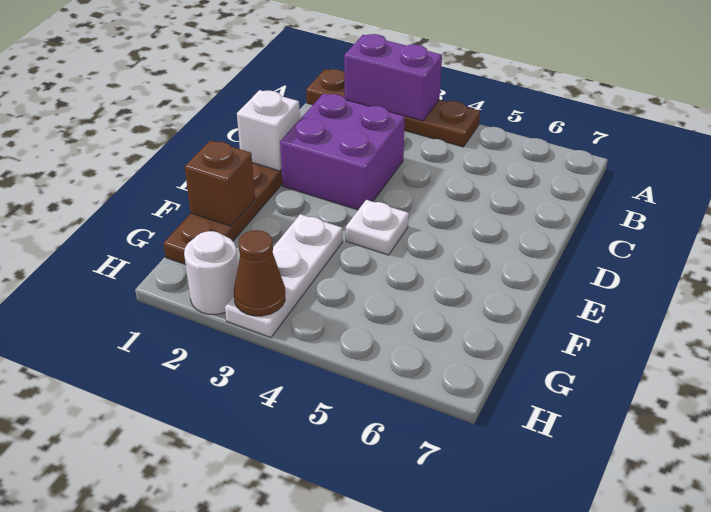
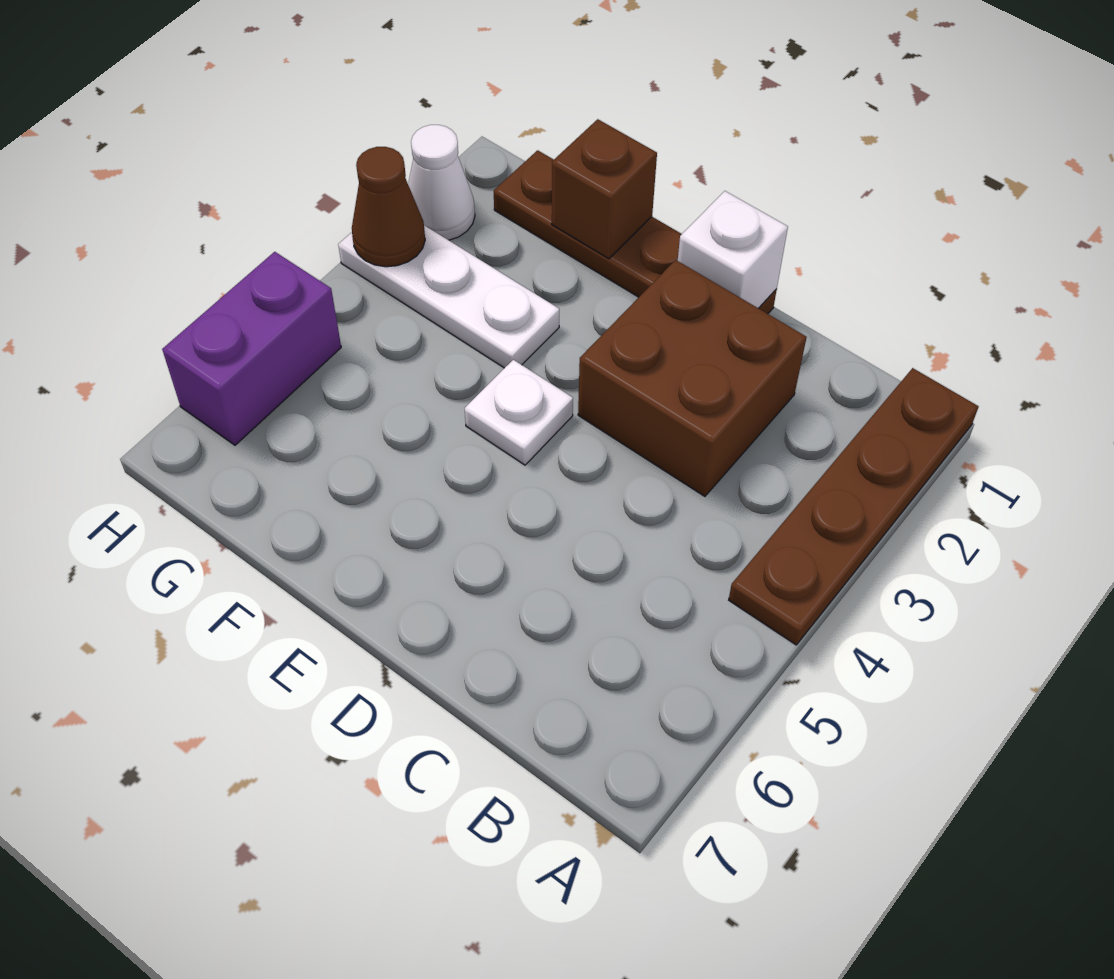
purple 1x2 brick [344,34,442,121] -> purple 1x2 brick moved to [162,252,341,445]
purple 2x2 brick [280,94,405,210] -> brown 2x2 brick [578,260,807,496]
white 1x1 round brick [184,231,238,314] -> white 1x1 cone [408,125,475,240]

